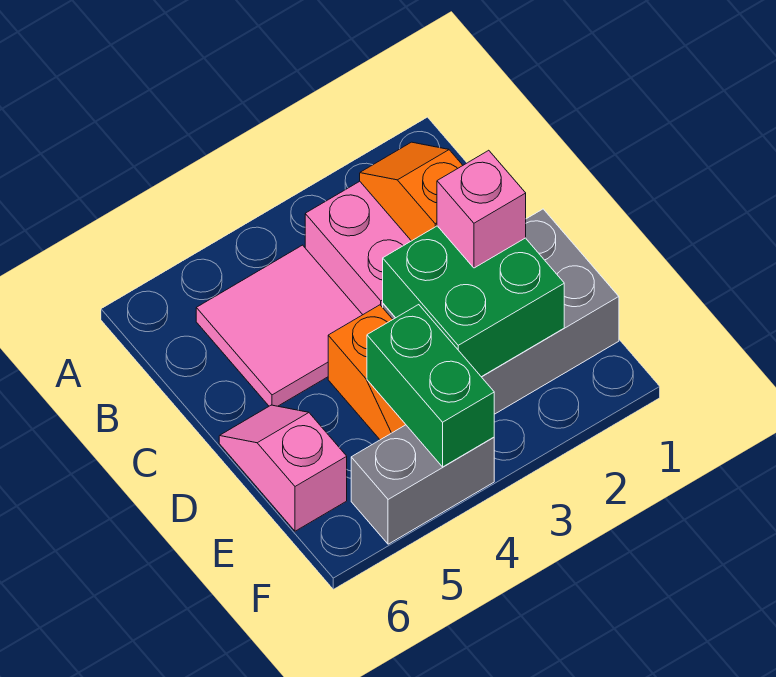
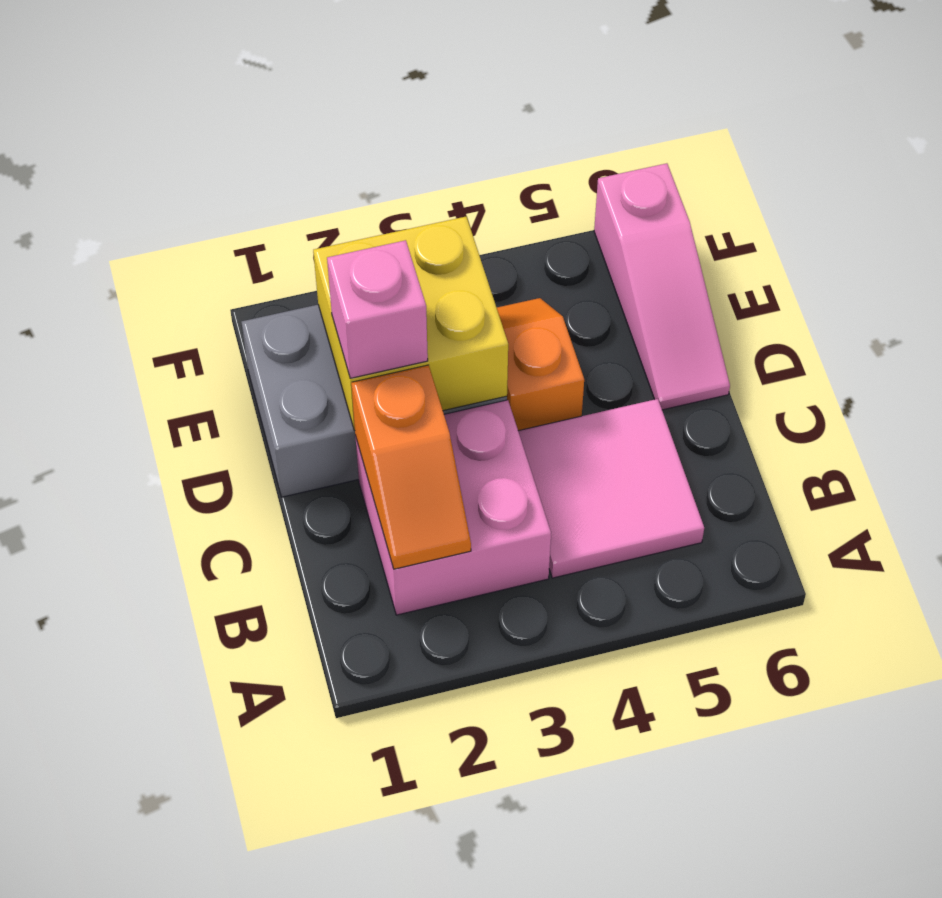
green 2x2 brick [383,226,564,377] -> yellow 2x2 brick [313,217,508,431]
pink 1x2 slope [219,405,347,531] -> pink 1x3 slope [594,163,730,410]
green 1x2 brick [367,305,494,467] -> none
grey 1x2 brick [351,425,494,544] -> none

